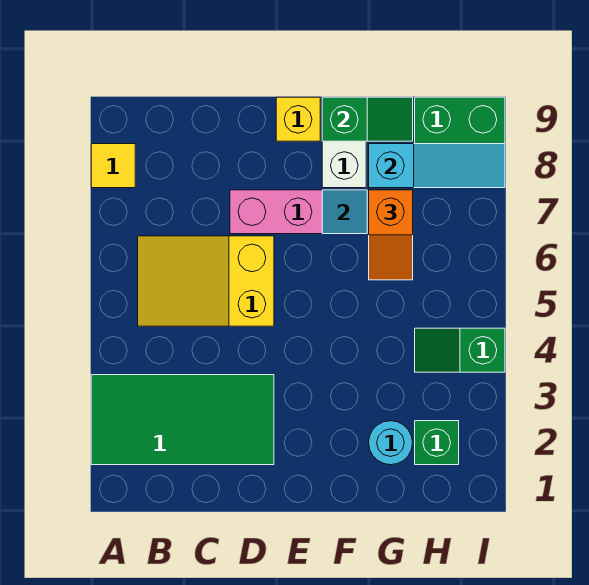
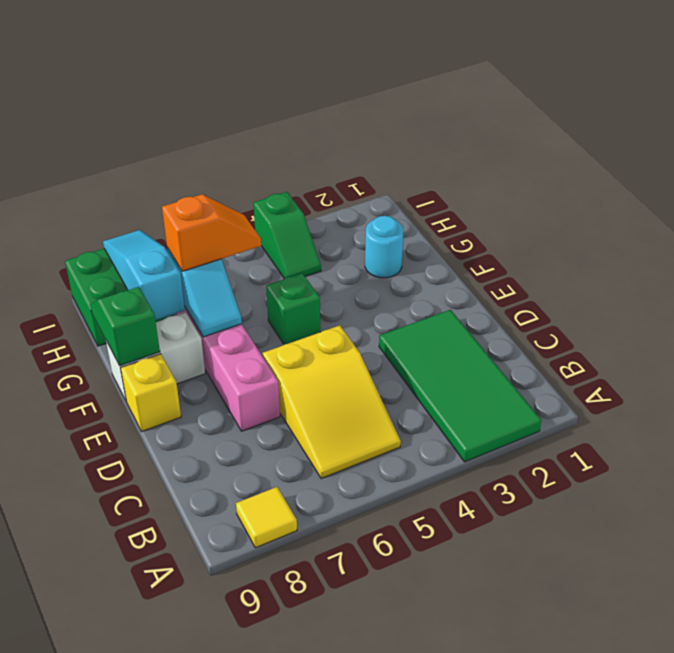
green 1x1 brick [415,421,459,465] -> green 1x1 brick moved to [266,273,320,344]

